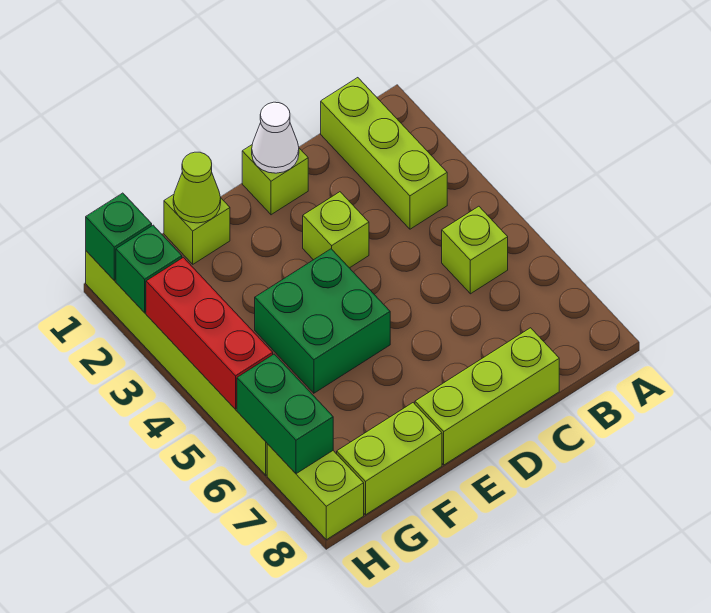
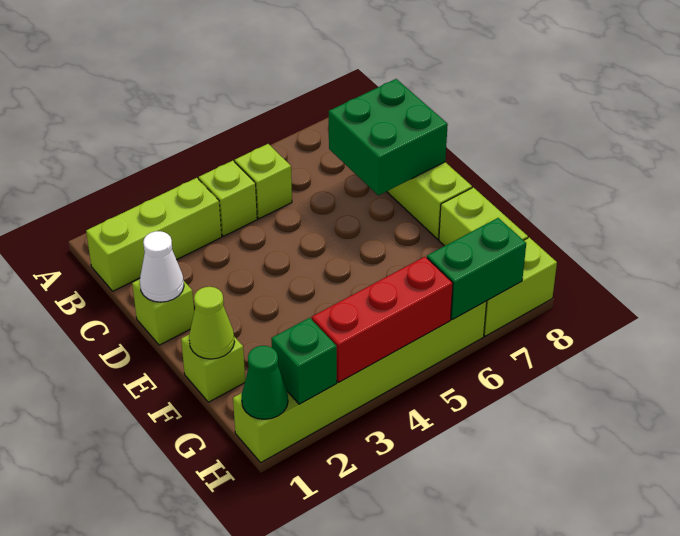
lime 1x1 brick [303,192,369,268] -> lime 1x1 brick moved to [199,161,257,236]
green 2x2 brick [255,249,390,393] -> green 2x2 brick moved to [329,79,448,195]
green 1x1 brick [86,193,152,280] -> green 1x1 cone [241,346,288,419]

